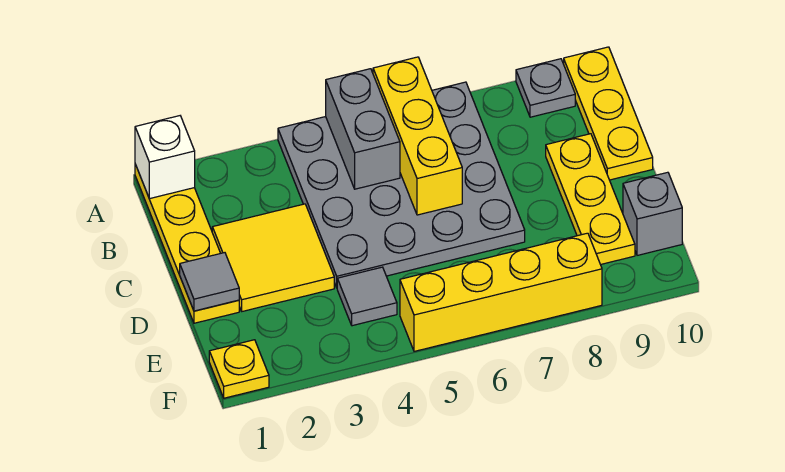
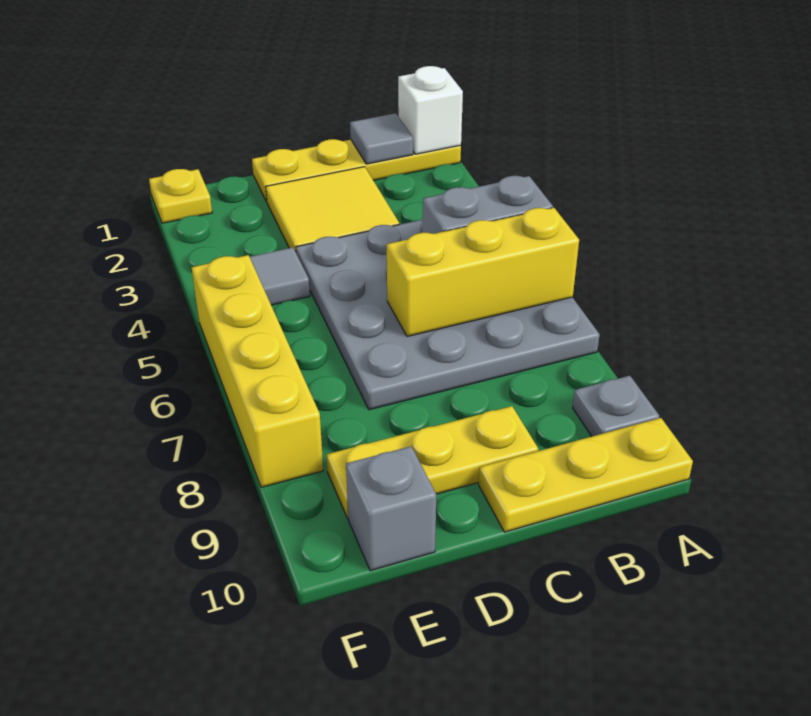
grey 1x1 tile [180,253,239,311] -> grey 1x1 tile moved to [350,113,413,164]

